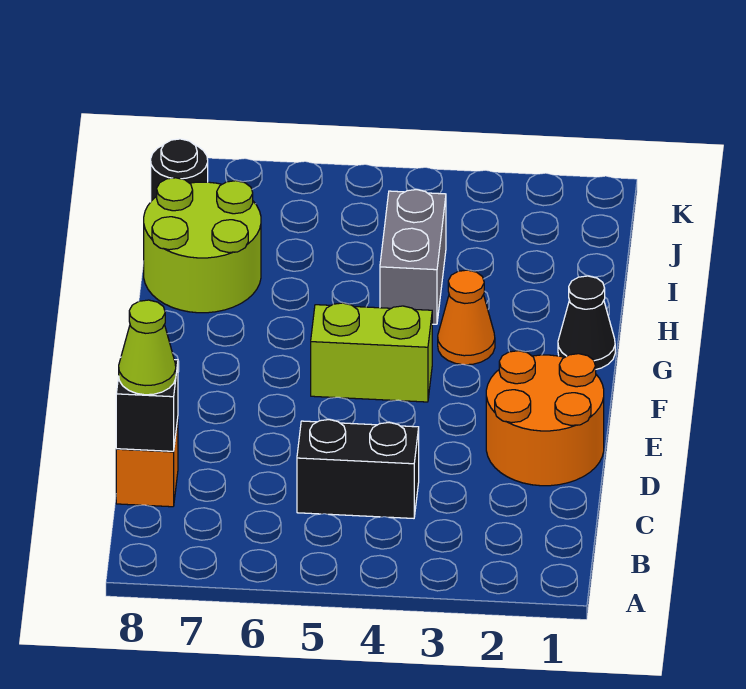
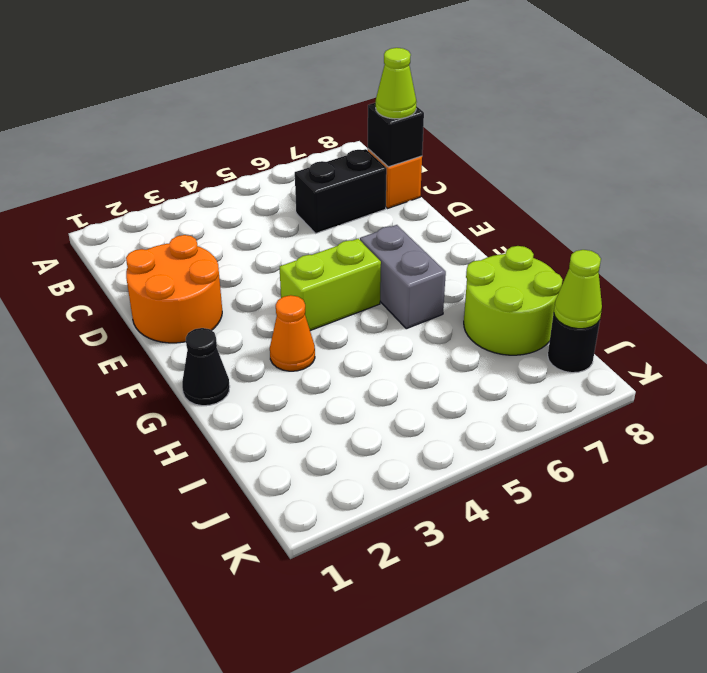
black 1x2 brick [297,420,419,518] -> black 1x2 brick moved to [295,149,387,234]
grey 1x2 brick [380,190,446,324] -> grey 1x2 brick moved to [360,225,446,329]
none -> lime 1x1 cone [554,250,602,329]

